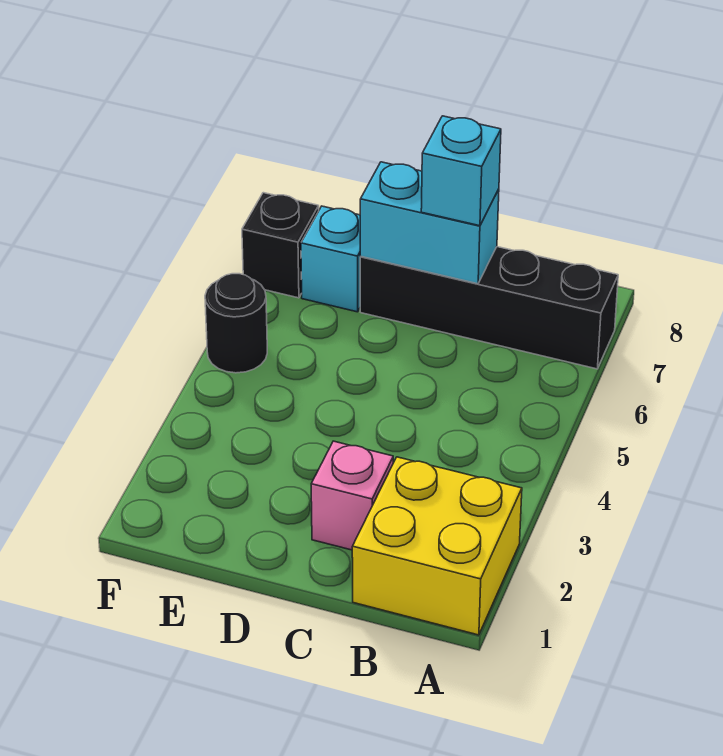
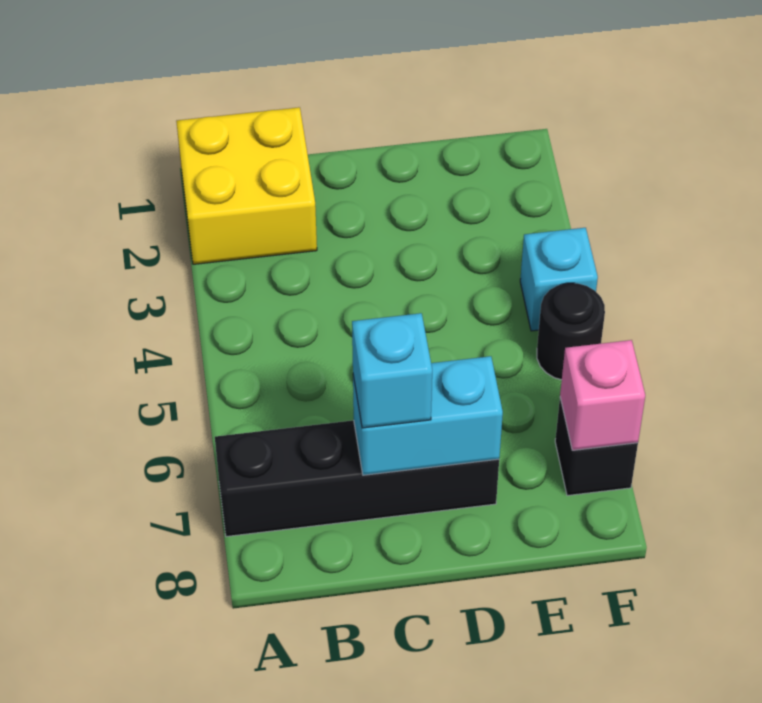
pink 1x1 brick [311,441,393,550] -> pink 1x1 brick moved to [560,340,645,450]
cyan 1x1 brick [301,206,361,312] -> cyan 1x1 brick moved to [520,228,598,331]

